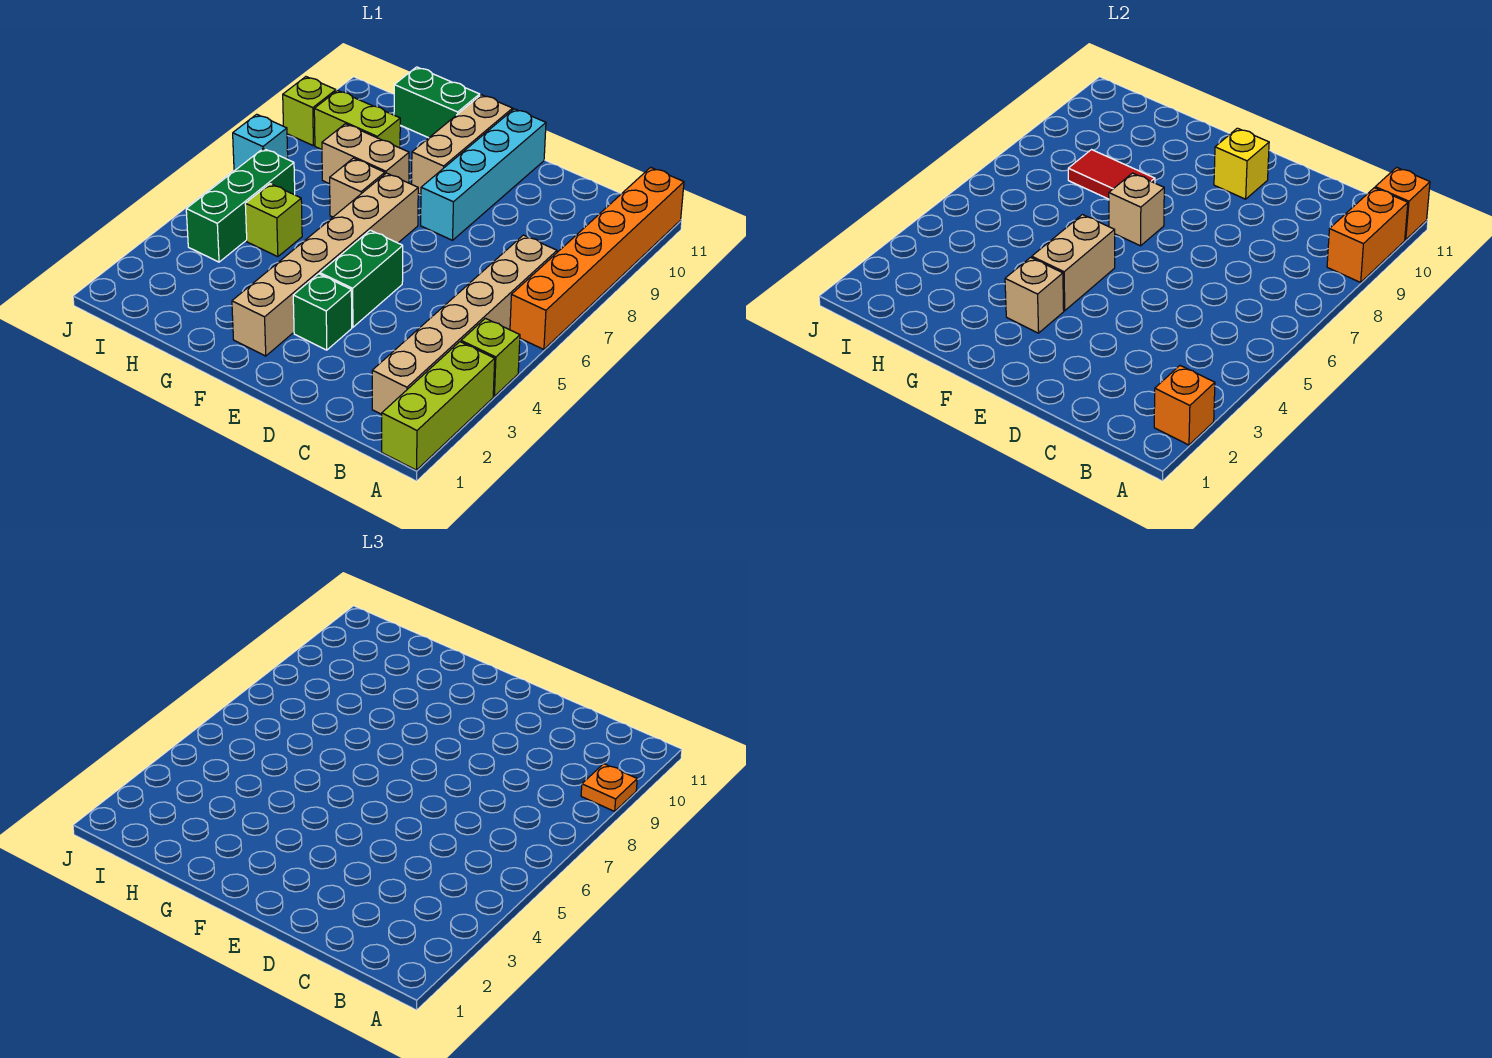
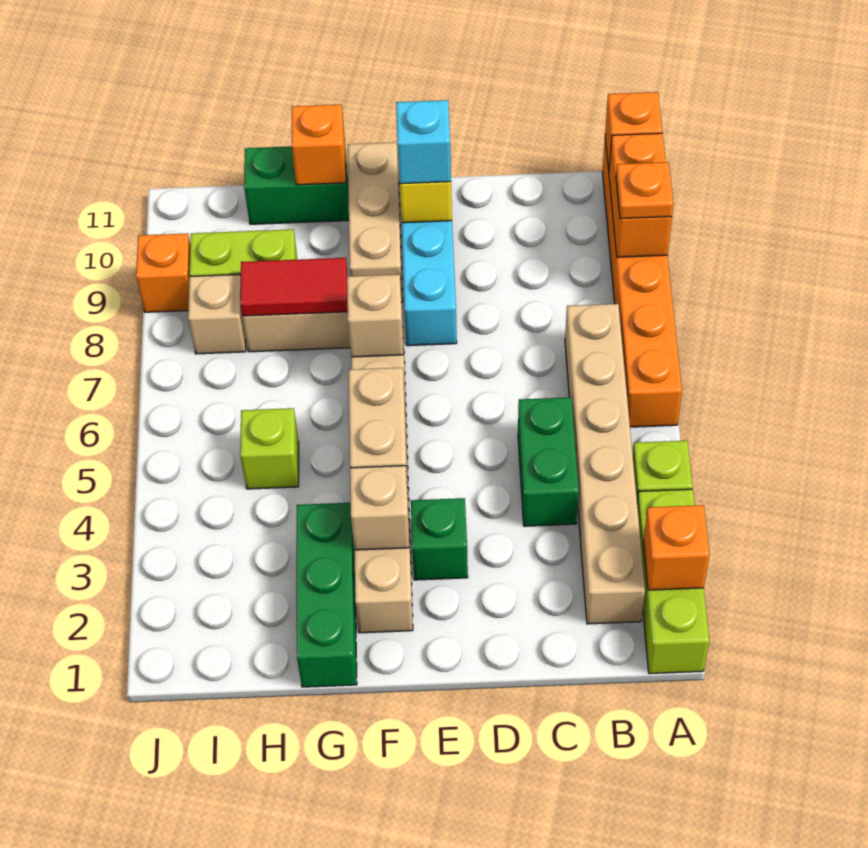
green 1x2 brick [320,230,403,327] -> green 1x2 brick moved to [518,397,579,526]
tan 1x1 brick [330,158,385,217] -> tan 1x1 brick moved to [188,274,246,354]
none -> orange 1x1 brick [292,104,346,185]
green 1x3 brick [186,148,295,262] -> green 1x3 brick moved to [297,503,357,687]
cyan 1x1 brick [233,114,288,171] -> cyan 1x1 brick moved to [396,100,451,184]
lime 1x1 brick [283,77,336,146] -> orange 1x1 brick [136,233,190,312]

